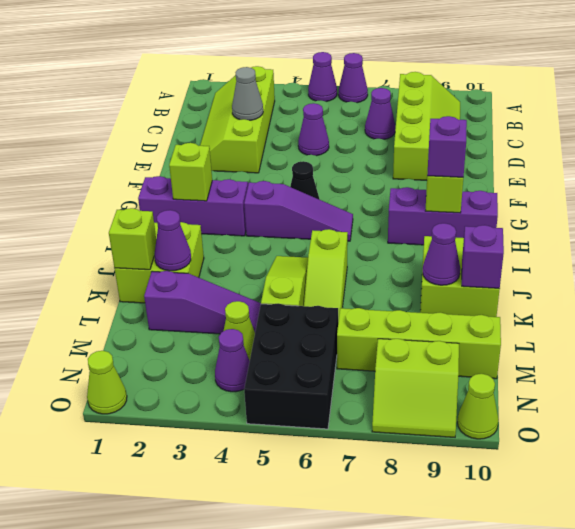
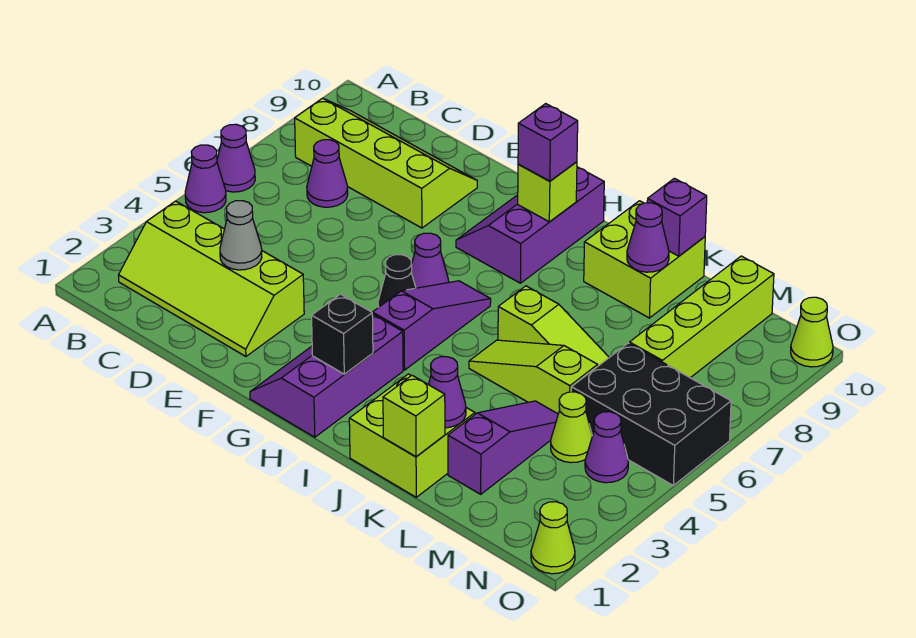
purple 1x1 cone [298,103,329,156] -> purple 1x1 cone moved to [411,233,449,288]
lime 1x1 brick [169,143,212,201] -> black 1x1 brick [312,294,373,374]
lime 2x2 slope [372,339,459,437] -> none

